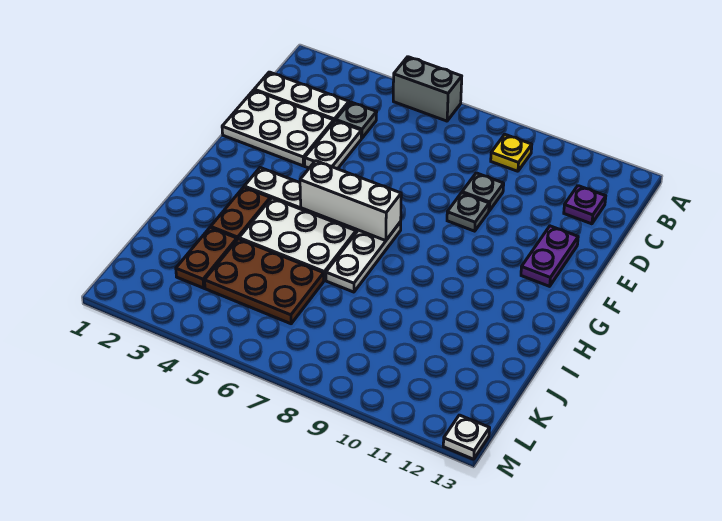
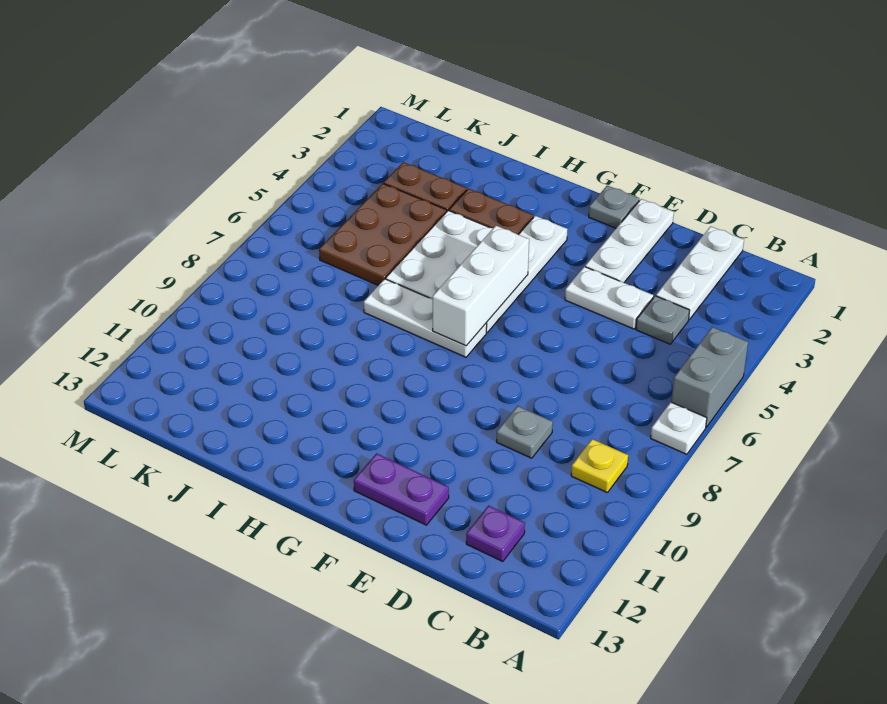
white 2x3 plate [222,90,334,166] -> white 1x3 plate [585,199,674,283]
grey 1x1 plate [447,193,489,231] -> grey 1x1 plate moved to [589,186,639,228]
white 1x1 plate [443,415,490,459] -> white 1x1 plate moved to [651,402,707,454]

